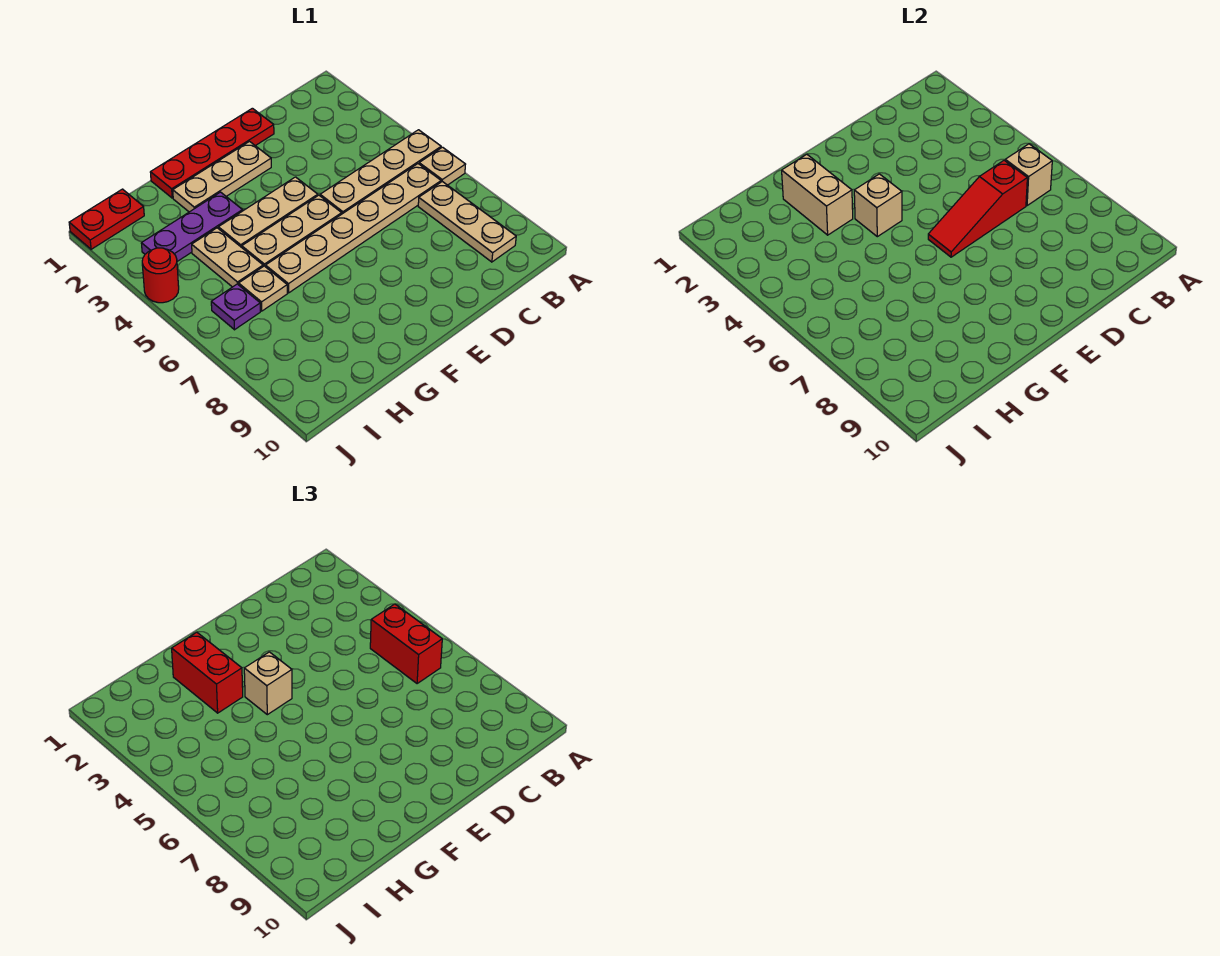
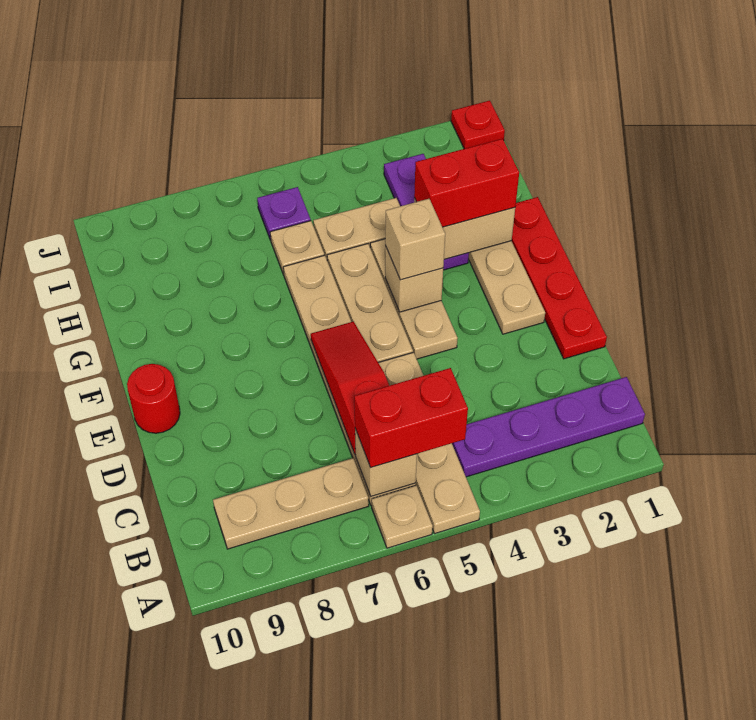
none -> purple 1x4 plate [452,377,645,477]
red 1x2 plate [69,189,144,249] -> red 1x1 plate [451,101,505,149]
red 1x1 round brick [142,248,179,303] -> red 1x1 round brick moved to [127,364,180,433]

